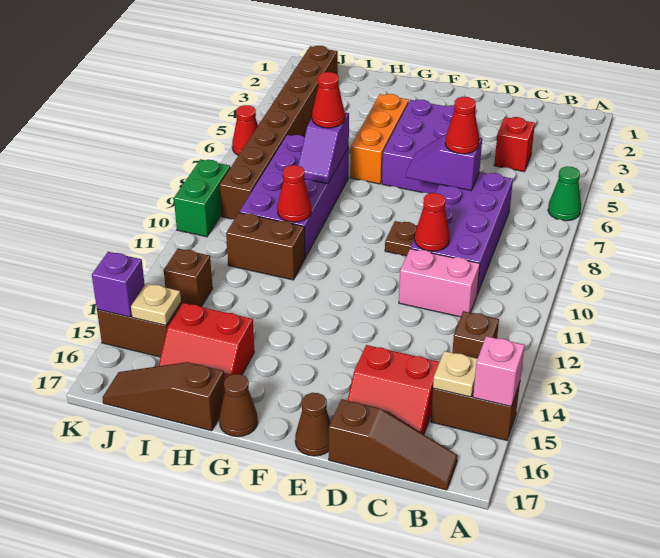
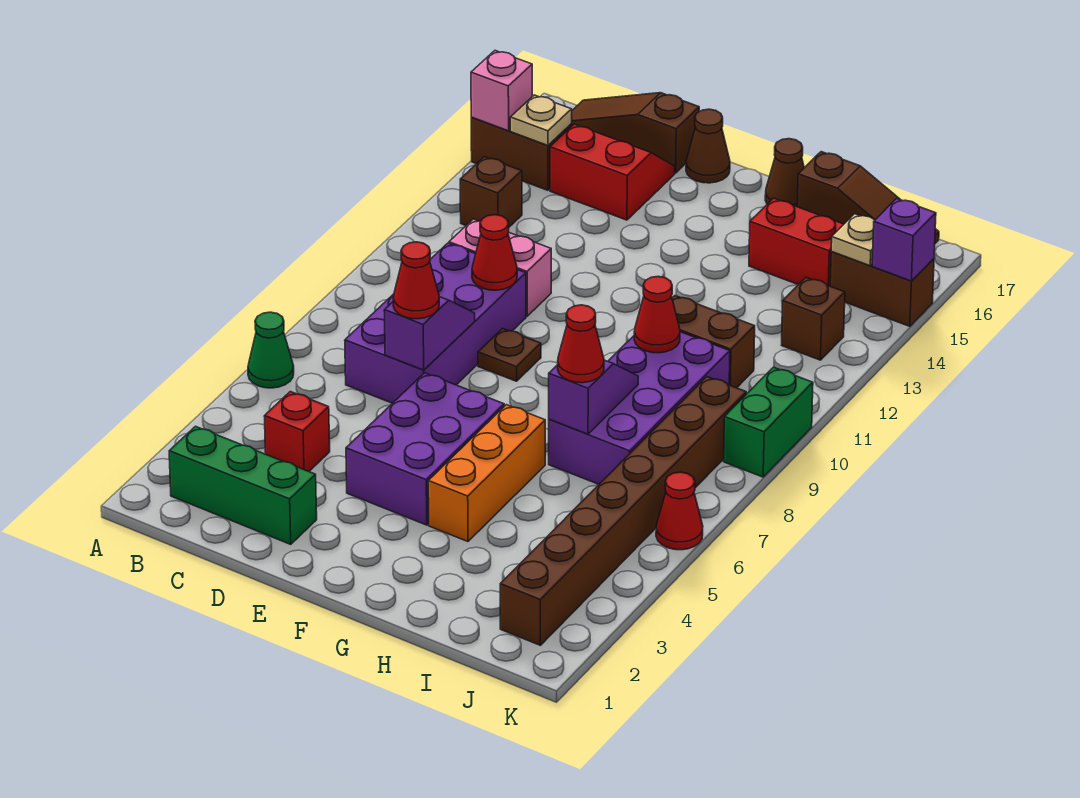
none -> green 1x3 brick [169,426,317,545]
purple 1x2 slope [406,134,482,190] -> purple 1x2 slope turned to [384,297,475,370]

